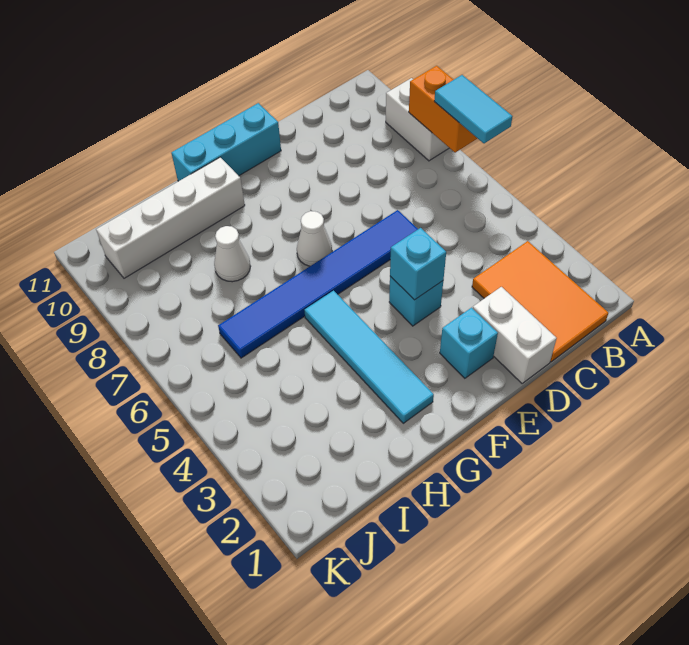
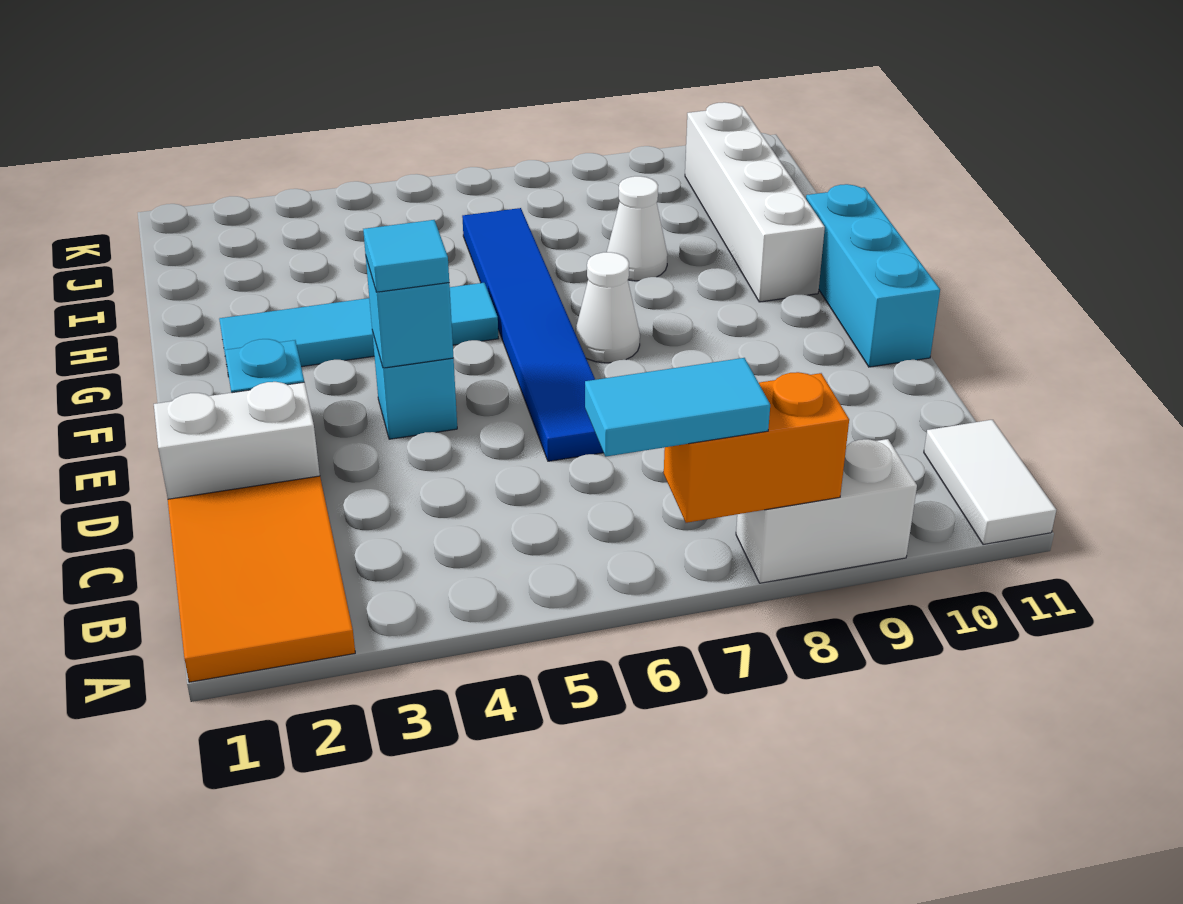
none -> white 1x2 tile [924,420,1056,545]
orange 2x3 tile [472,241,608,362] -> orange 2x3 tile turned to [168,476,355,682]
none -> cyan 1x1 tile [363,220,449,292]

